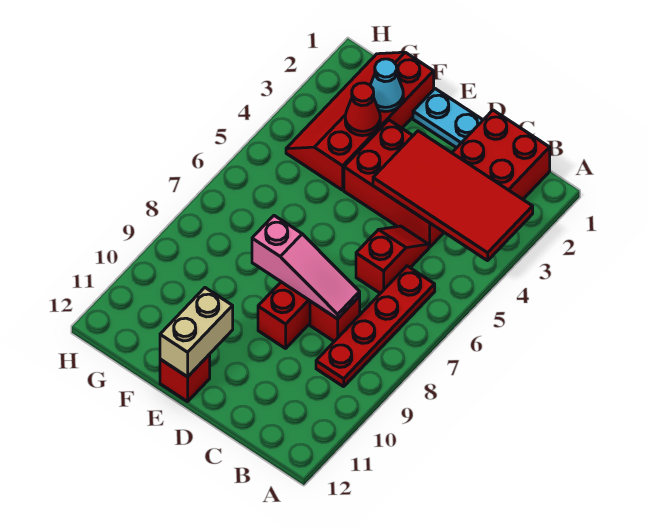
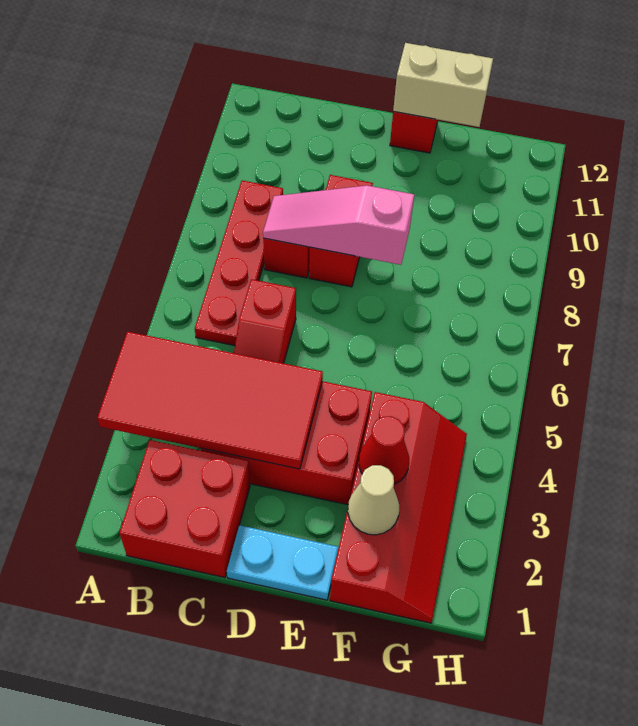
tan 1x2 brick [160,288,233,377] -> tan 1x2 brick turned to [393,43,493,127]
cyan 1x1 cone [370,59,403,112] -> tan 1x1 cone [348,465,399,535]

